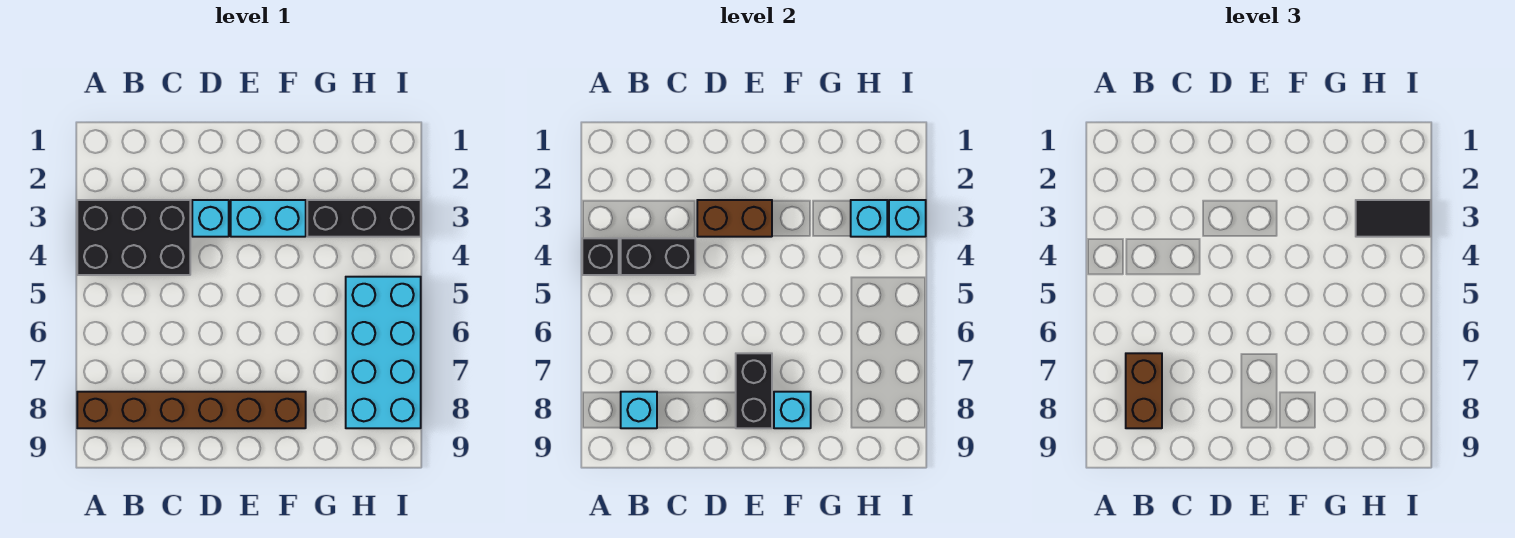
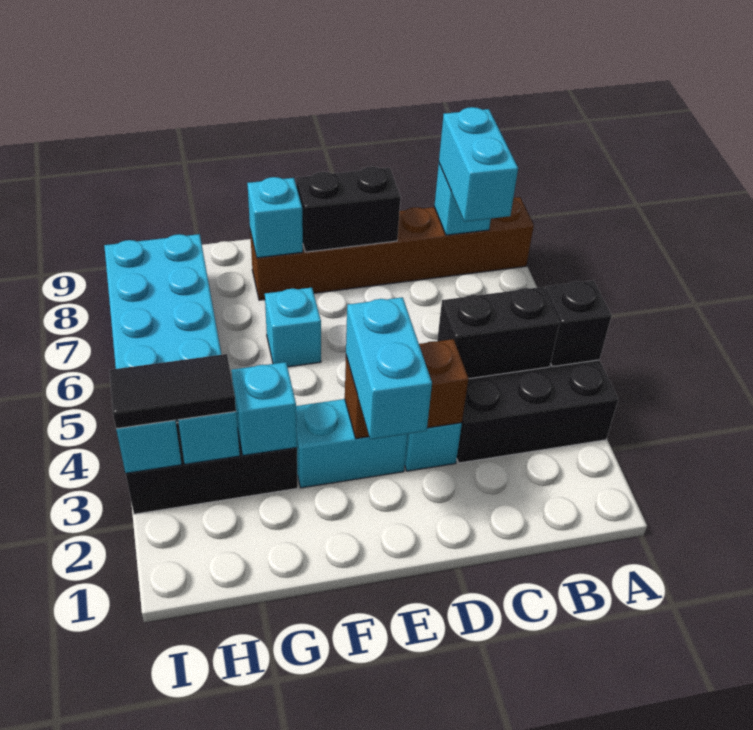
brown 1x2 brick [1126,353,1162,428] -> cyan 1x2 brick [439,107,518,222]
none -> cyan 1x2 brick [346,297,432,439]
black 1x2 brick [736,353,772,428] -> black 1x2 brick turned to [296,167,400,252]
none -> cyan 1x1 brick [265,288,321,367]
none -> cyan 1x1 brick [231,362,297,456]

